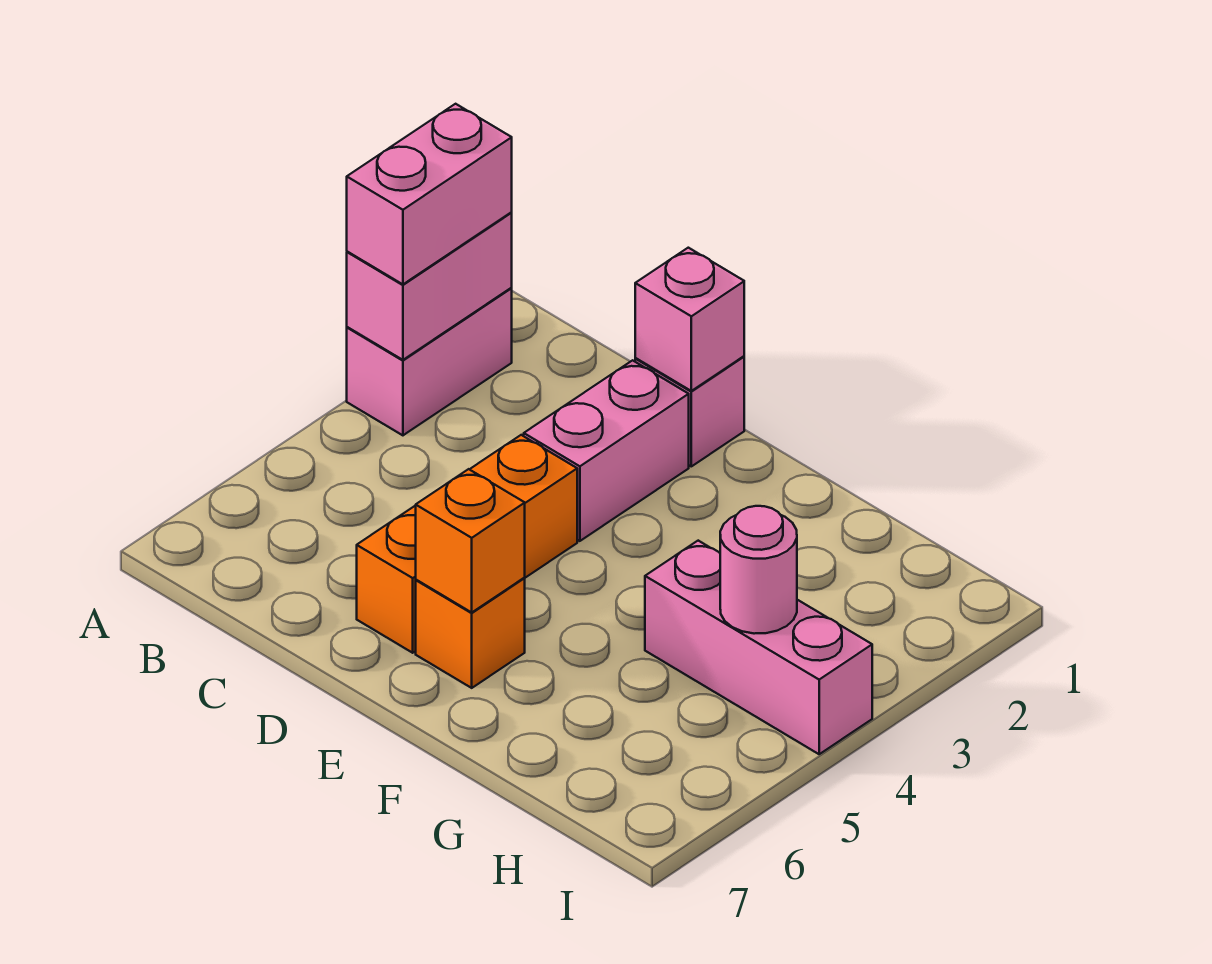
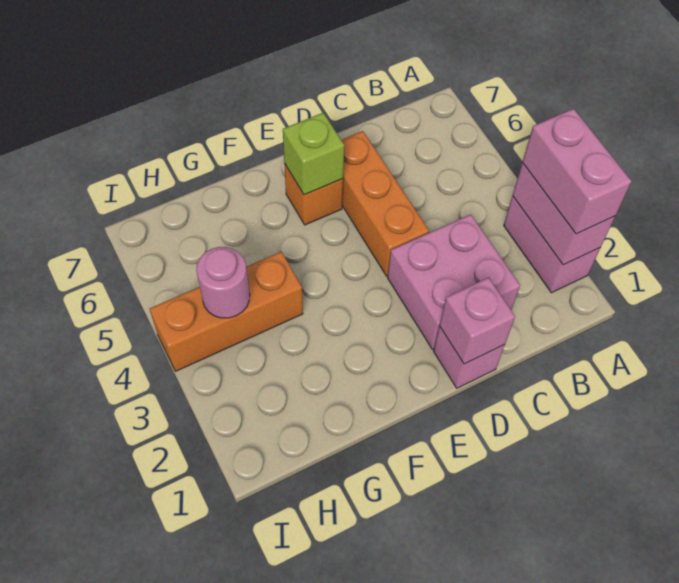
pink 1x2 brick [524,360,689,541] -> pink 2x2 brick [388,214,520,349]
orange 1x1 brick [416,469,525,612] -> lime 1x1 brick [283,113,344,195]
pink 1x3 brick [645,541,872,754] -> orange 1x3 brick [150,252,303,371]

